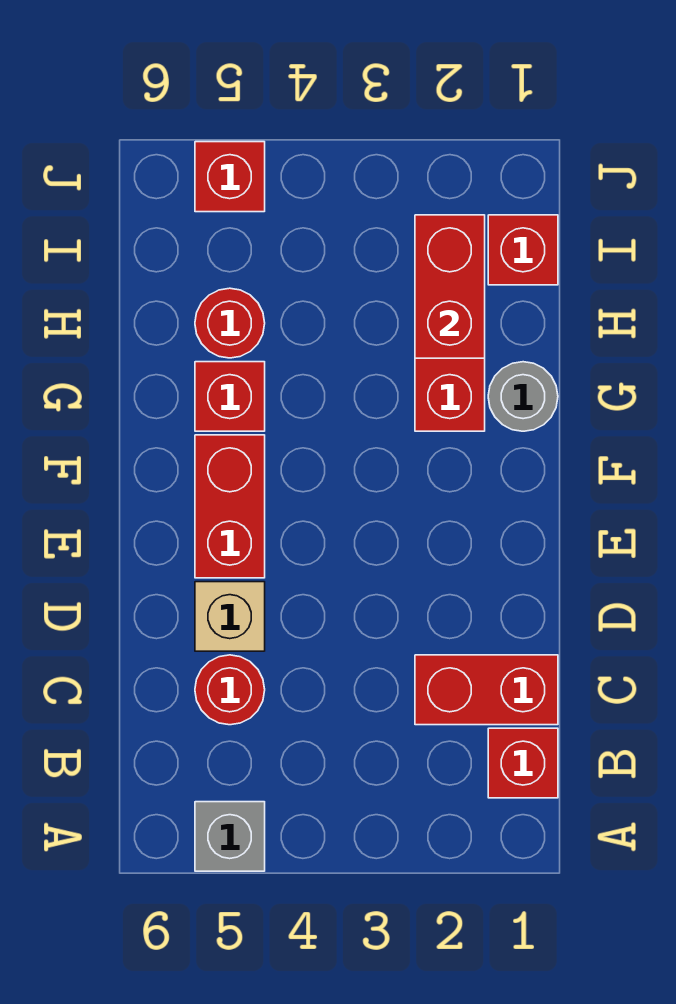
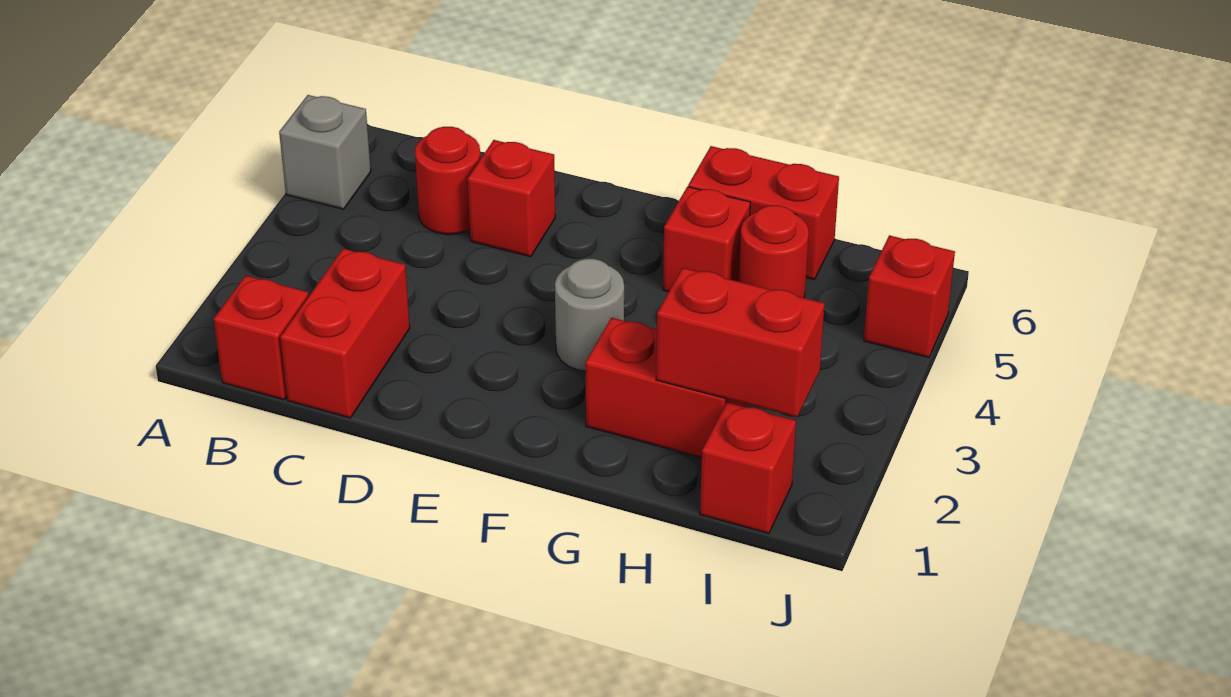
tan 1x1 brick [195,582,265,651] -> red 1x1 brick [468,140,555,257]
red 1x2 brick [195,435,265,578] -> red 1x2 brick moved to [688,146,839,279]
grey 1x1 round brick [488,362,558,431] -> grey 1x1 round brick moved to [555,259,624,371]

